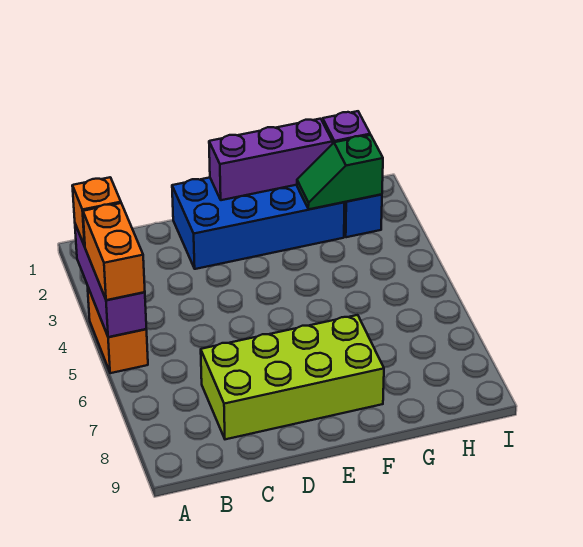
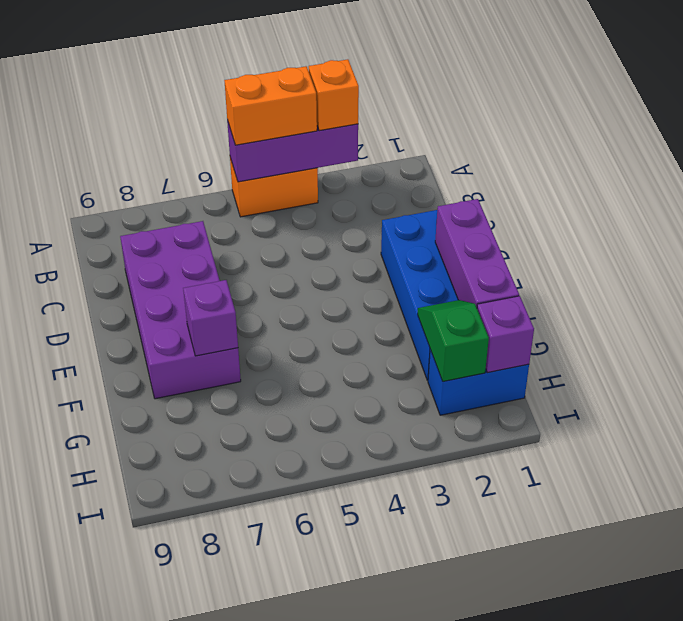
lime 2x4 brick [201,315,384,439] -> purple 2x4 brick [120,221,241,399]
none -> purple 1x1 brick [183,280,238,356]

